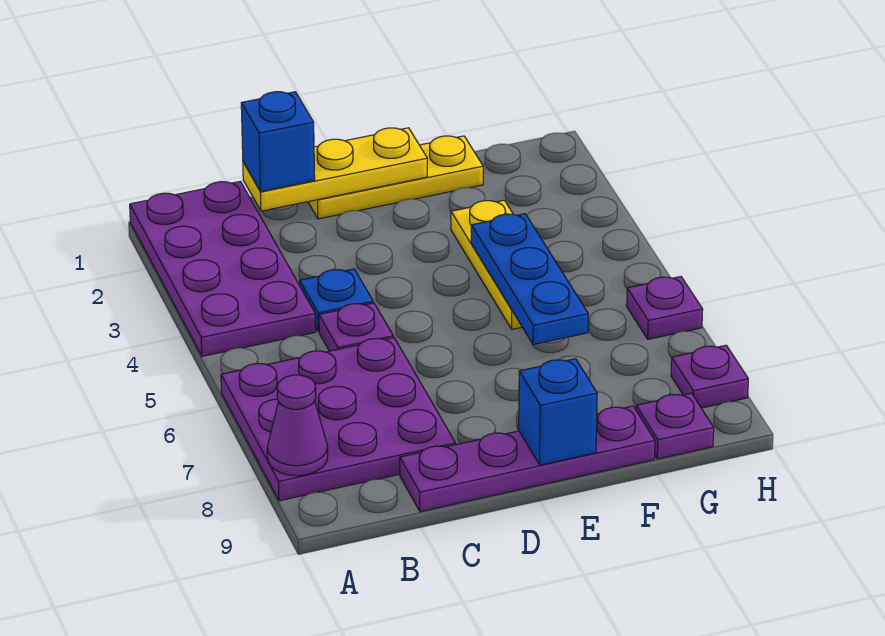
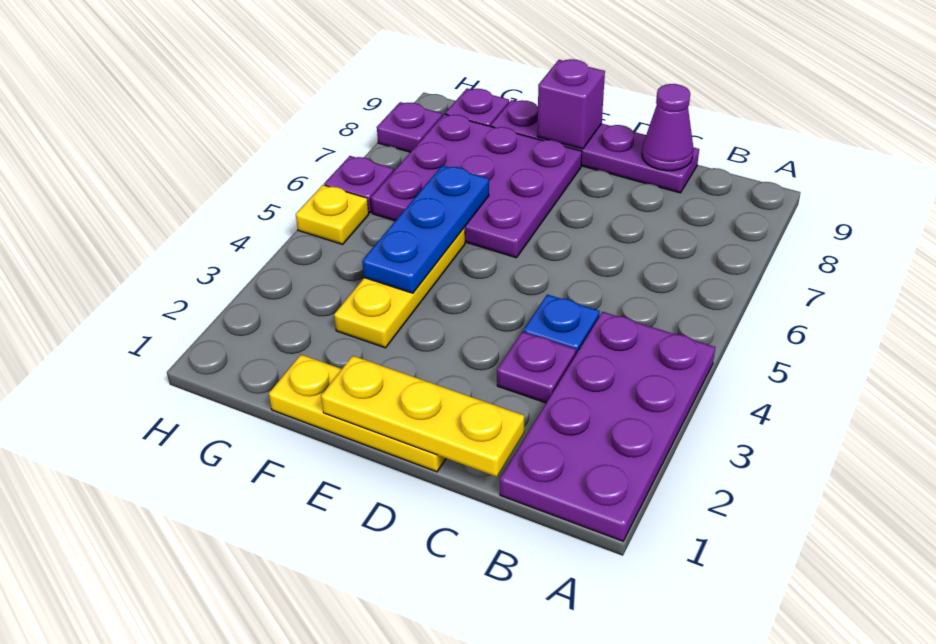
purple 3x3 plate [221,338,456,501] -> purple 3x3 plate moved to [371,114,582,258]
purple 1x1 cone [267,375,328,476] -> purple 1x1 cone moved to [642,84,694,171]
blue 1x1 brick [241,92,315,192] -> none
purple 1x1 plate [319,303,393,351] -> purple 1x1 plate moved to [497,332,576,403]
blue 1x1 brick [519,359,597,465] -> purple 1x1 brick [537,59,605,149]
none -> yellow 1x1 plate [296,185,369,244]

